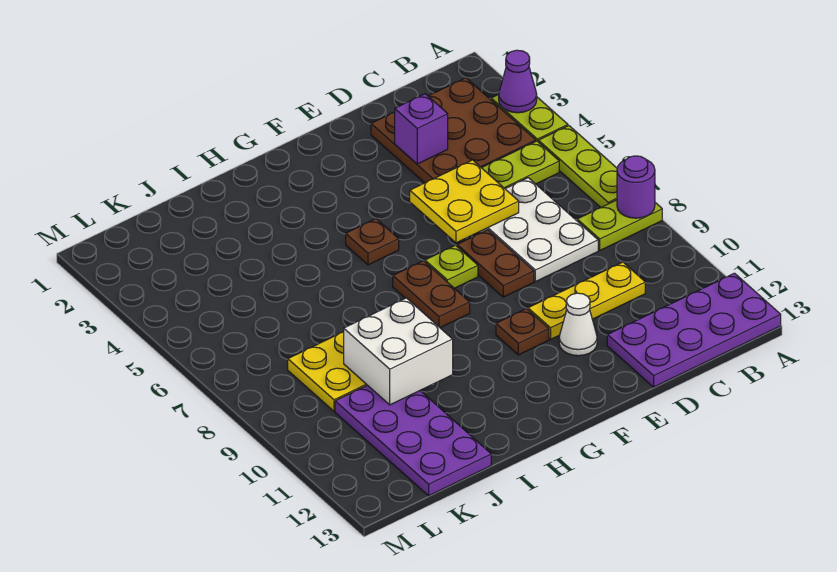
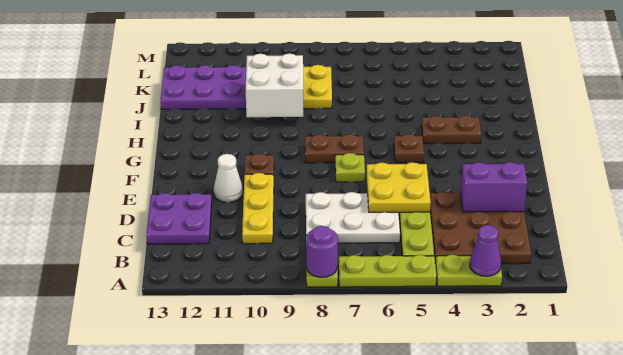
purple 2x4 plate [607,273,781,387] -> purple 2x2 plate [146,193,212,244]
purple 1x1 brick [395,94,448,164] -> purple 1x2 brick [461,162,527,212]
brown 1x2 plate [457,230,534,297] -> brown 1x2 plate moved to [421,115,481,144]

